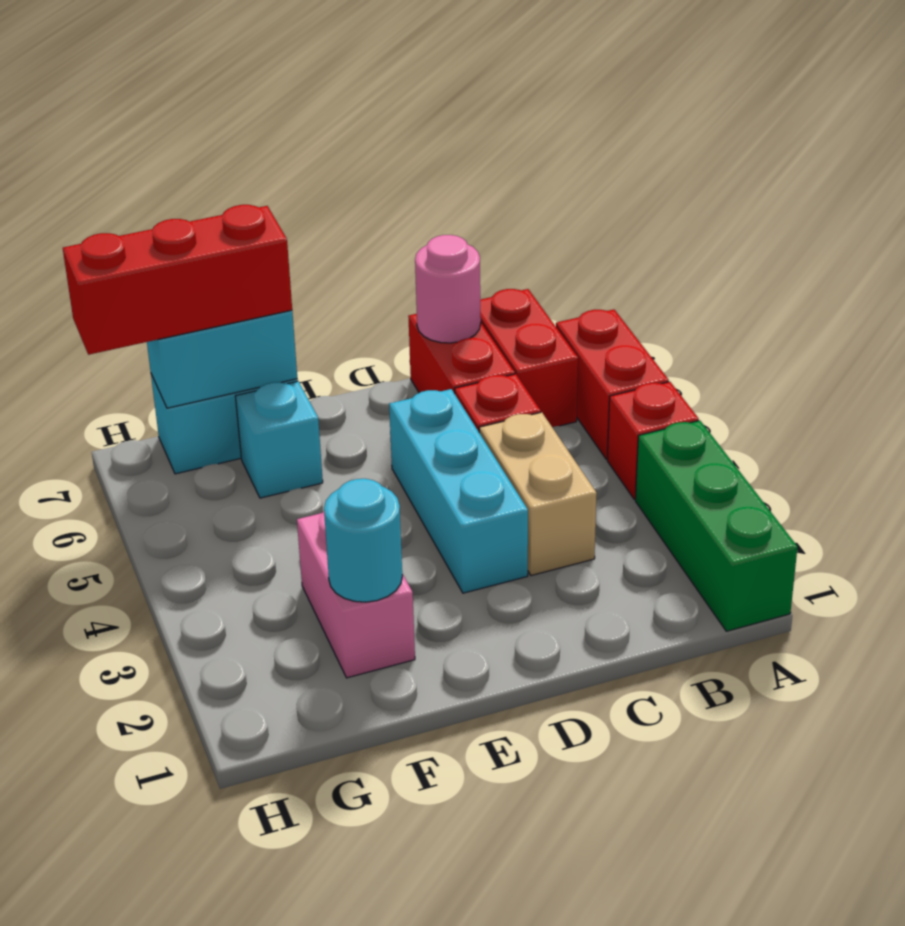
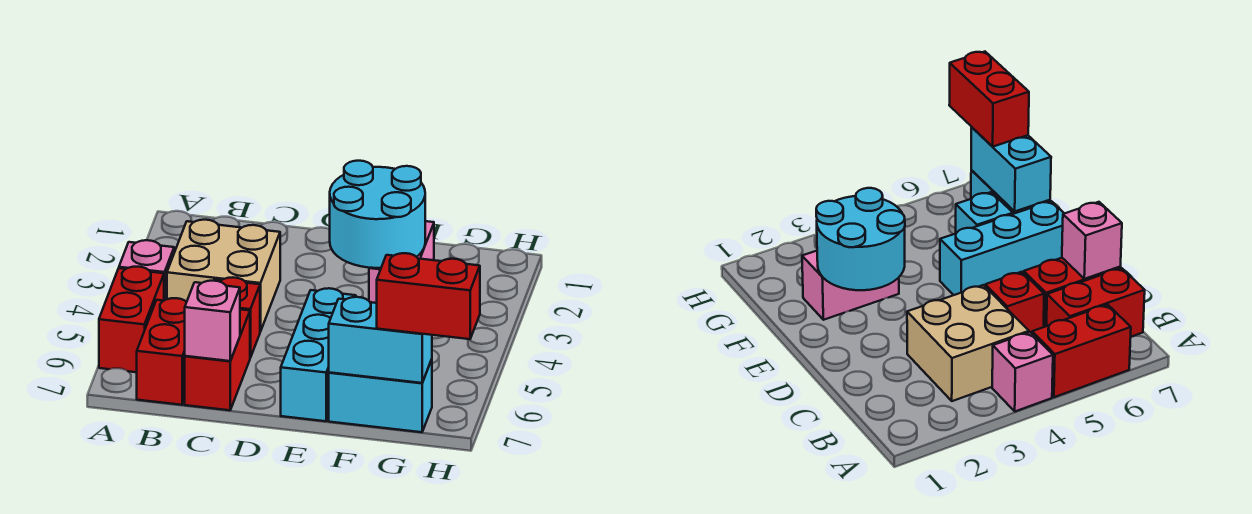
green 1x3 brick [635,421,798,631] -> none
red 1x1 brick [607,382,699,499] -> pink 1x1 brick [119,240,174,300]
tan 1x2 brick [479,412,597,575] -> tan 2x2 brick [167,220,280,332]
pink 1x1 round brick [415,235,481,343] -> pink 1x1 brick [185,281,240,361]
cyan 1x3 brick [389,389,528,593] -> cyan 1x3 brick moved to [281,288,356,421]
cyan 1x1 round brick [324,479,402,602] -> cyan 2x2 round brick [330,161,425,268]
red 1x3 brick [63,205,292,355] -> red 1x2 brick [377,253,480,339]

